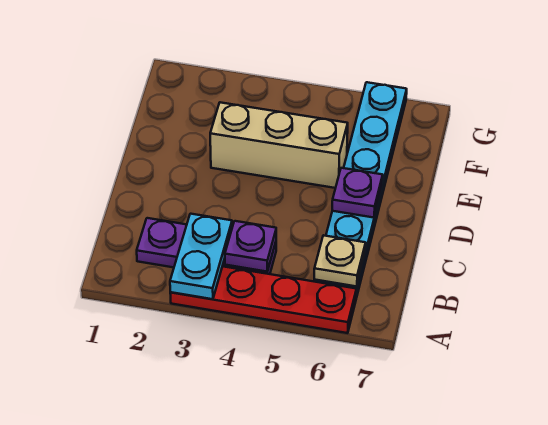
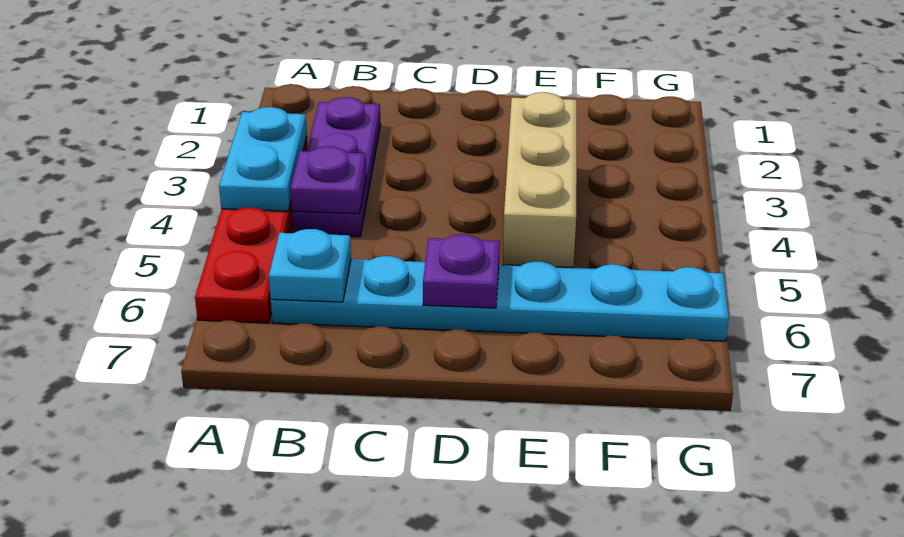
cyan 1x2 plate [170,214,232,299] -> cyan 1x2 plate turned to [219,107,307,211]
tan 1x1 plate [314,235,366,286] -> cyan 1x1 plate [269,229,351,302]

